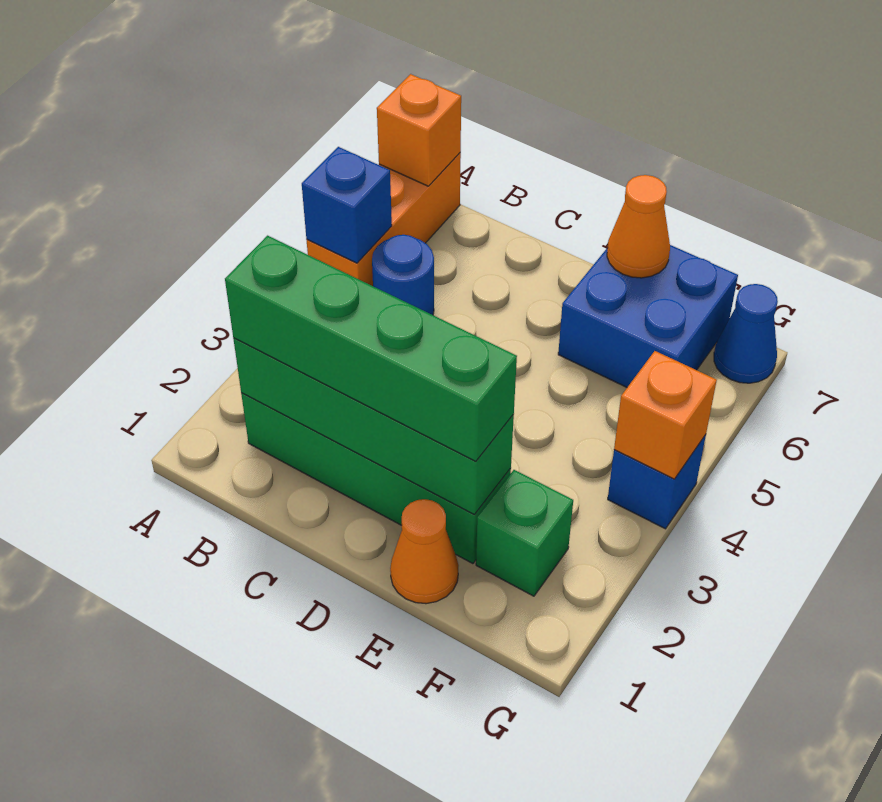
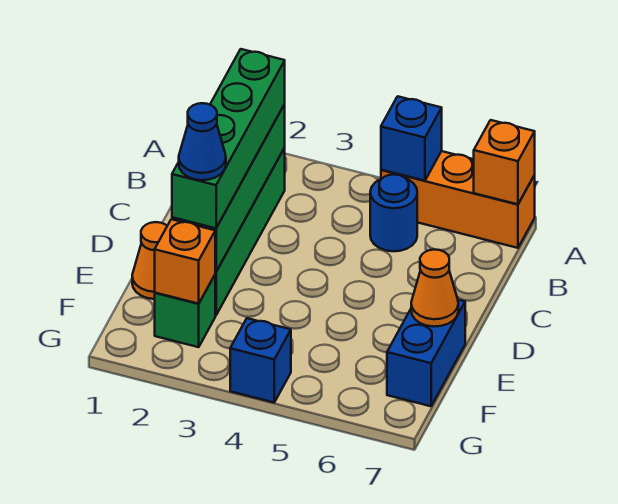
blue 2x2 brick [558,245,738,387] -> blue 1x2 brick [387,300,465,406]
orange 1x1 brick [614,351,717,479] -> orange 1x1 brick moved to [155,219,215,304]
blue 1x1 cone [714,284,778,383] -> blue 1x1 cone moved to [179,103,226,180]

